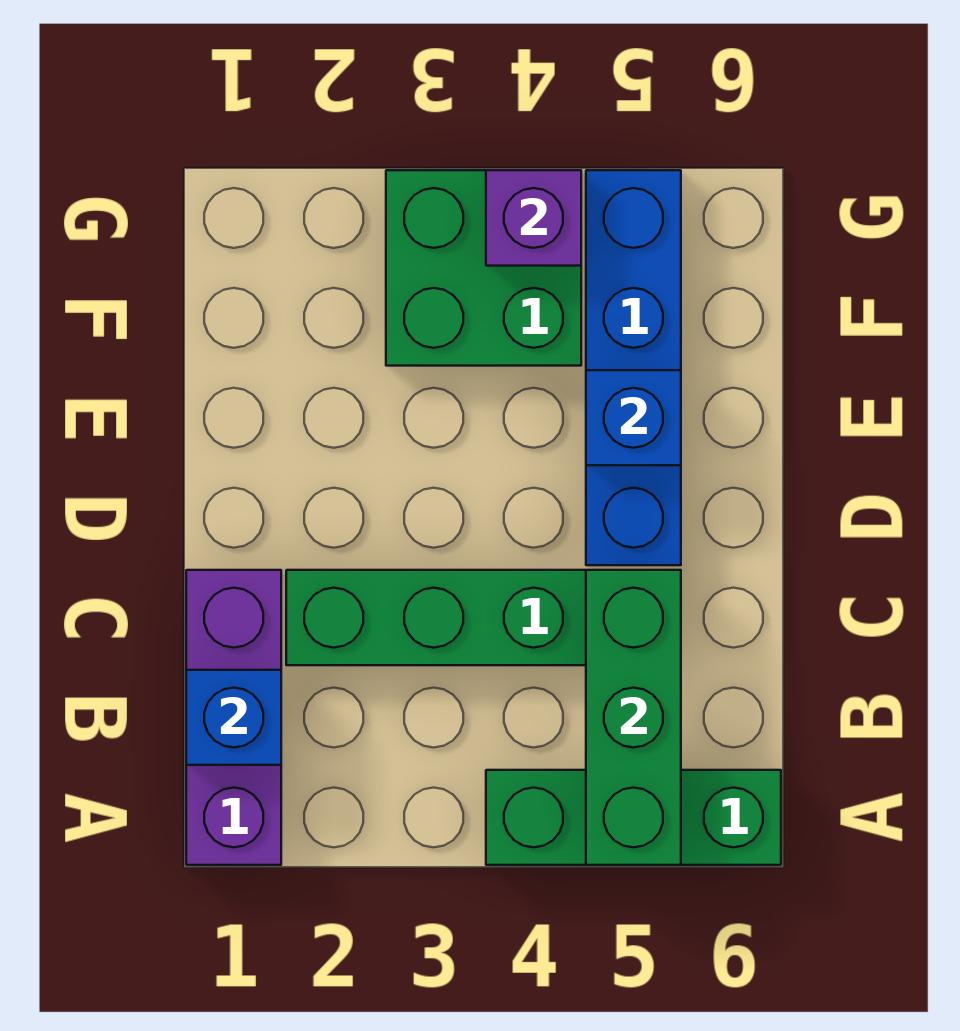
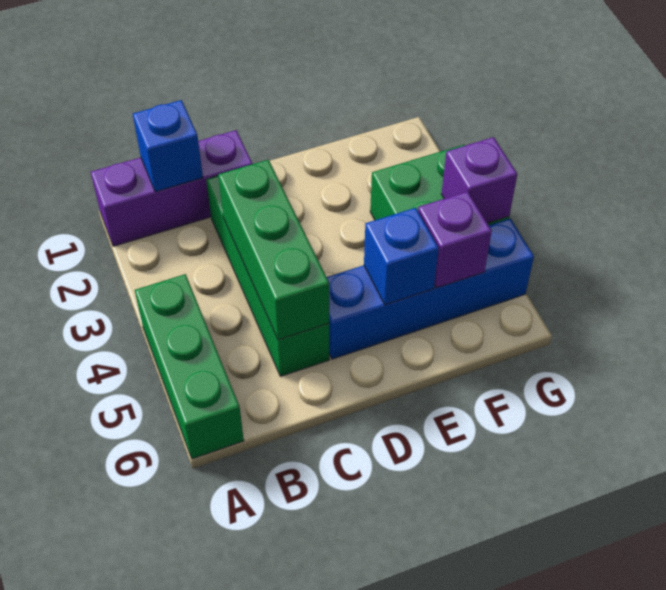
green 1x3 brick [586,570,681,865] -> green 1x3 brick turned to [218,160,329,340]
none -> purple 1x1 brick [418,192,492,288]

